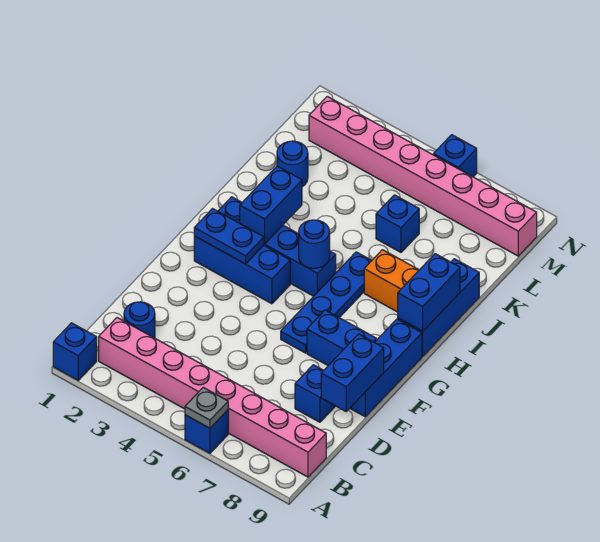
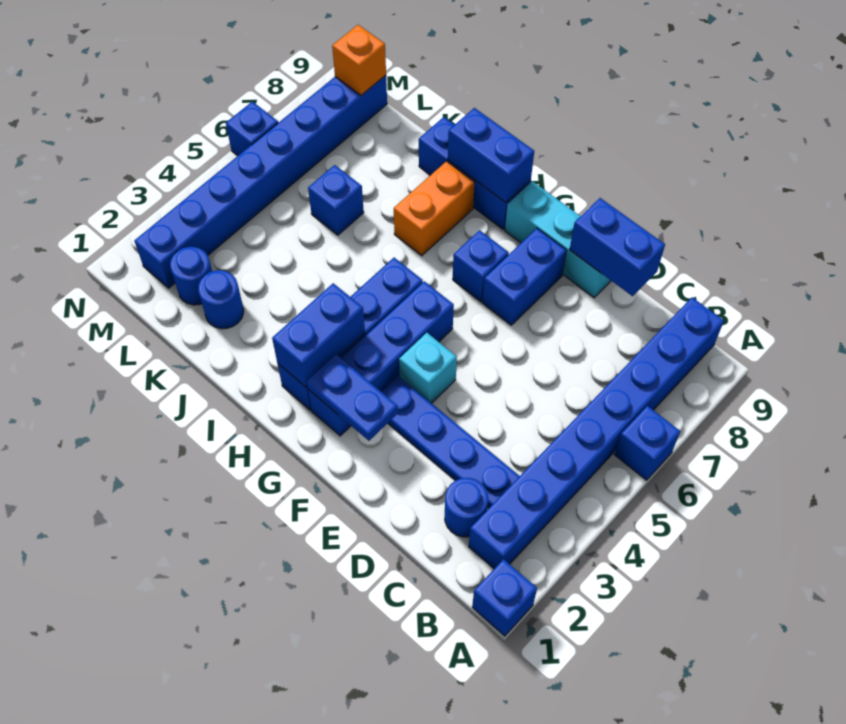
grey 1x1 plate [185,387,228,428] -> none
pink 1x8 brick [99,318,326,477] -> blue 1x8 brick [469,298,724,569]
blue 1x1 brick [295,365,335,422] -> blue 1x1 brick moved to [453,230,509,302]
blue 1x3 brick [350,319,422,417] -> cyan 1x3 brick [505,181,611,298]
none -> cyan 1x1 brick [399,333,457,403]
blue 1x4 plate [281,252,372,353] -> blue 1x4 plate moved to [382,376,520,508]
blue 1x3 brick [194,236,290,304] -> blue 1x4 brick [308,281,454,436]
blue 1x2 plate [194,209,264,264] -> blue 1x2 plate turned to [306,354,398,441]
blue 1x2 brick [240,166,302,244] -> blue 1x2 brick turned to [272,283,365,387]
blue 1x1 round brick [299,220,330,268] -> blue 1x1 round brick moved to [170,247,212,305]
pink 1x8 brick [309,96,537,256] -> blue 1x8 brick [134,75,387,288]
none -> orange 1x1 brick [332,25,386,95]

